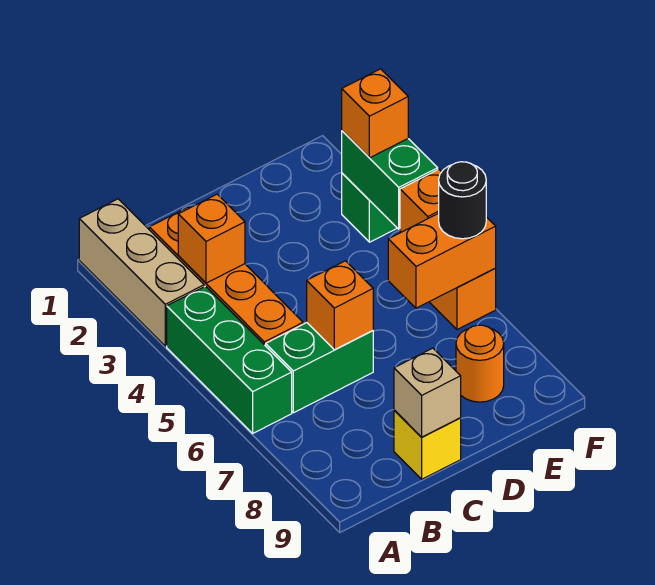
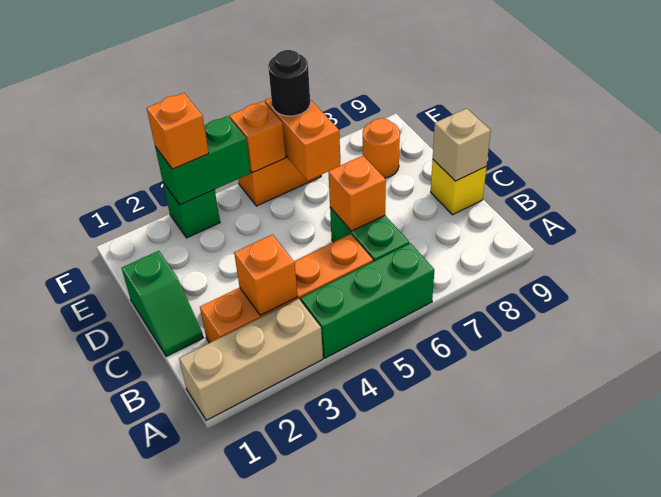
none -> green 1x2 slope [122,251,203,356]

